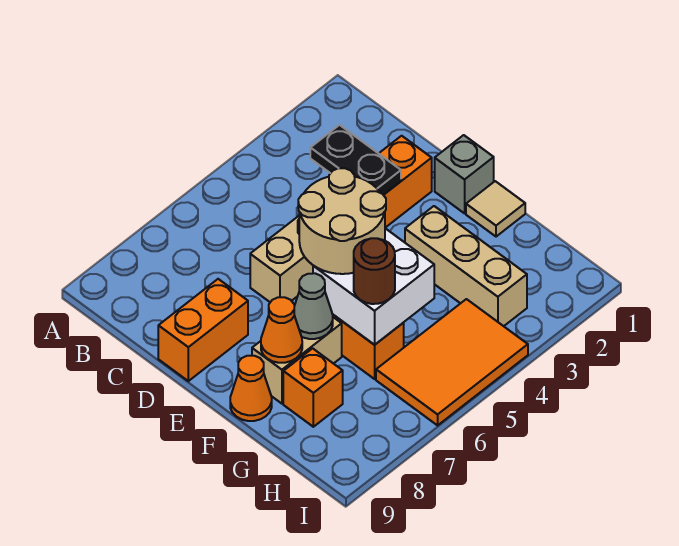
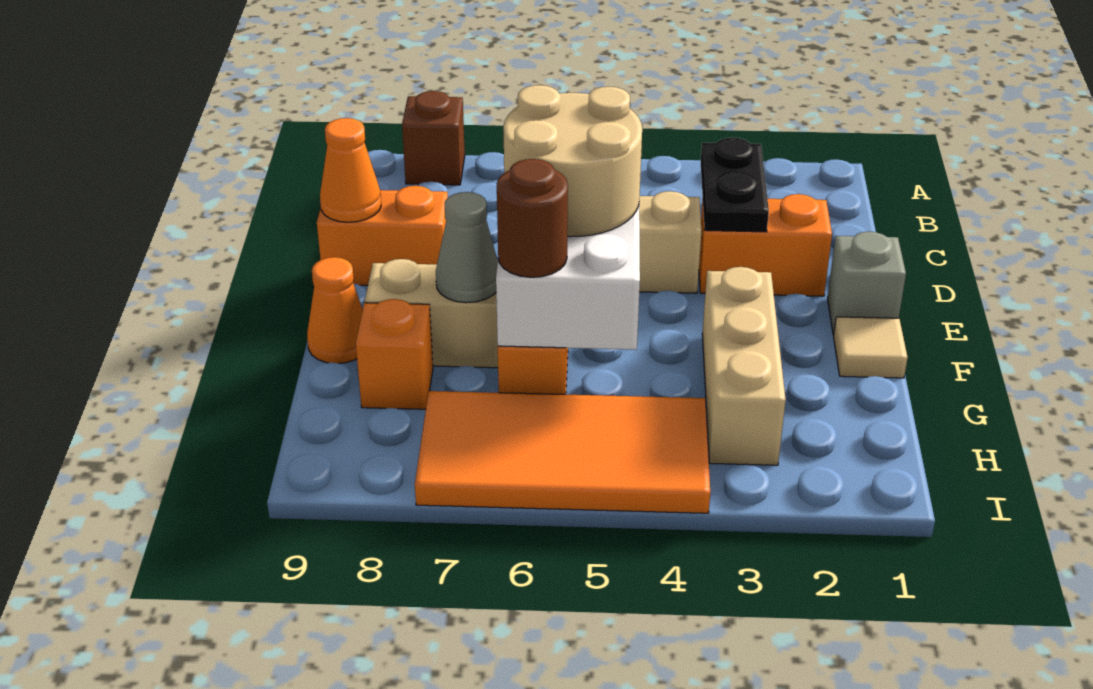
none -> brown 1x1 brick [402,91,465,185]
orange 1x1 cone [261,297,302,363] -> orange 1x1 cone moved to [320,118,381,222]
orange 2x3 tile [376,299,528,425] -> orange 2x4 tile [415,391,710,513]

